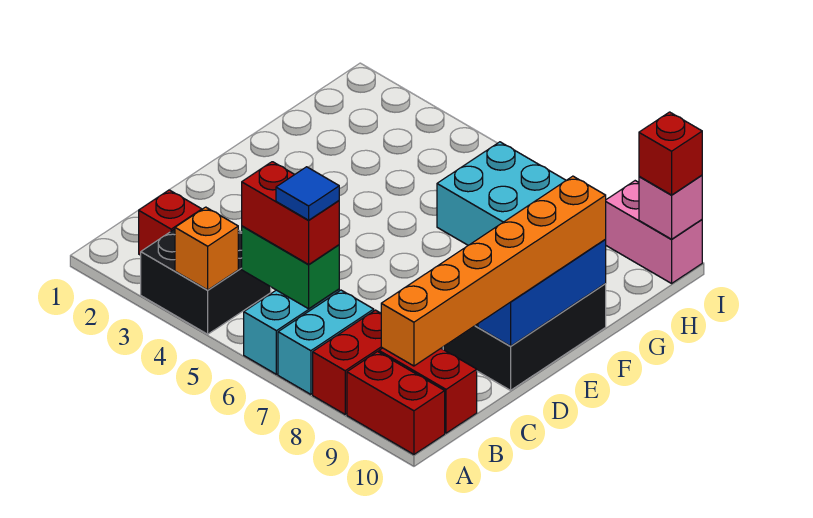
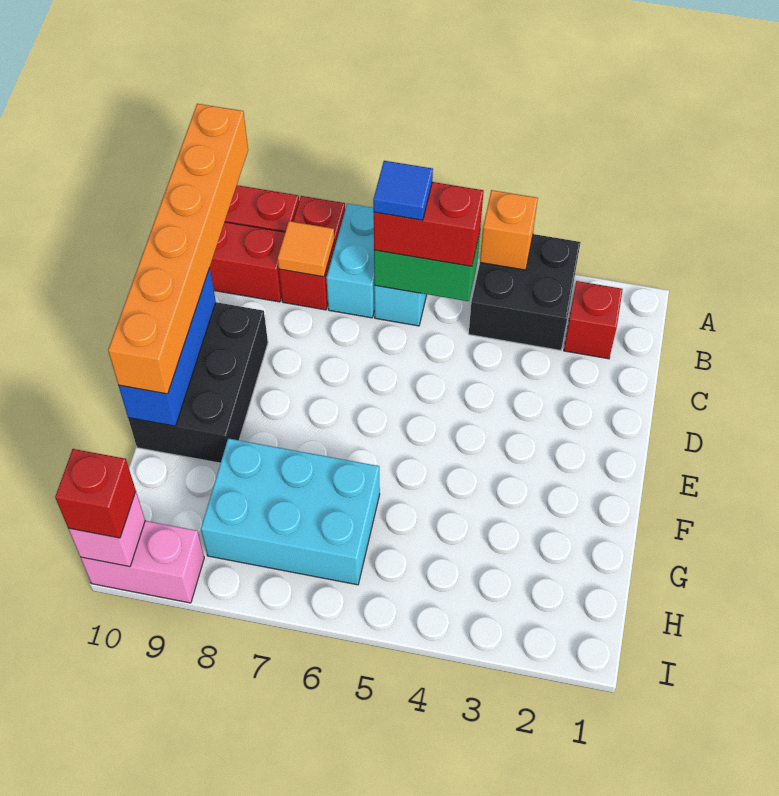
none -> orange 1x1 tile [278,221,334,277]

